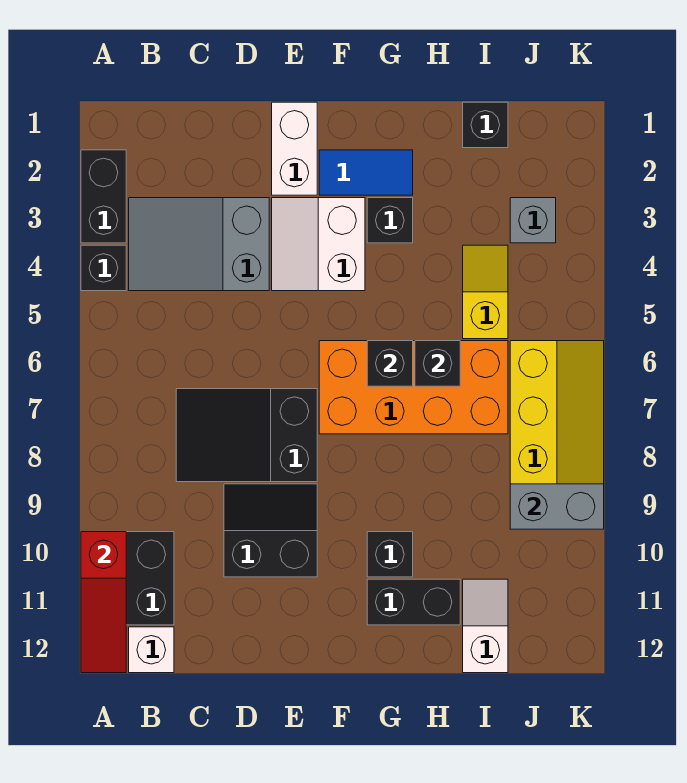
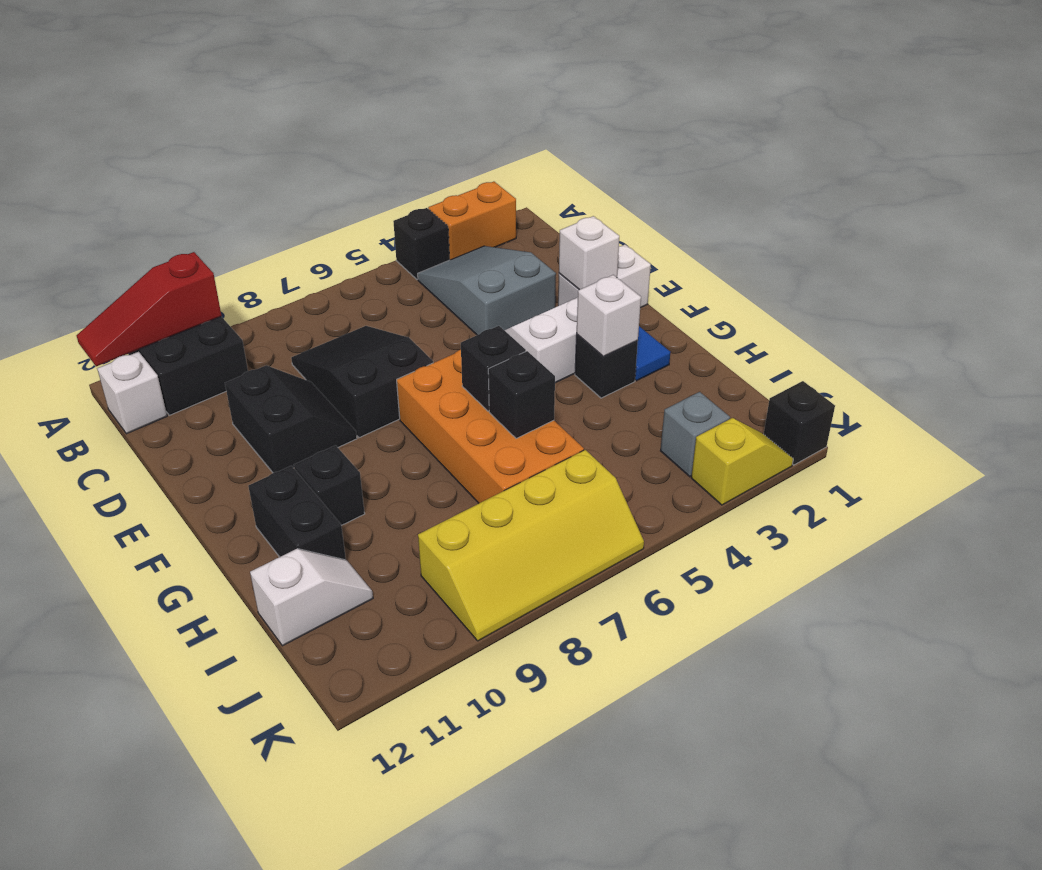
black 1x2 brick [81,150,126,243] -> orange 1x2 brick [428,182,516,260]
none -> white 1x1 brick [559,216,619,290]
none -> white 1x1 brick [577,275,641,357]
black 1x1 brick [463,102,508,148] -> black 1x1 brick moved to [764,381,835,465]
yellow 1x2 slope [463,245,508,339] -> yellow 1x2 slope moved to [691,418,793,505]
grey 1x2 brick [510,484,604,529] -> none

